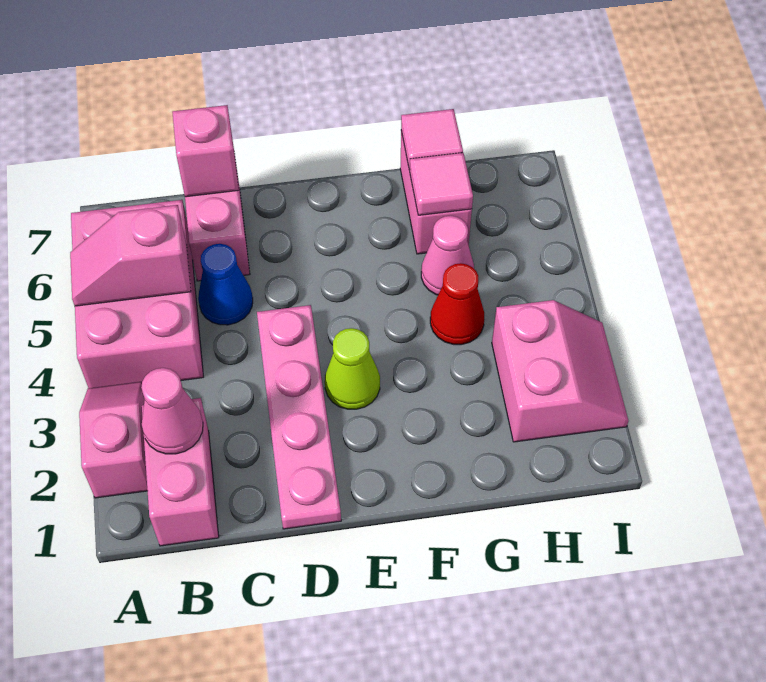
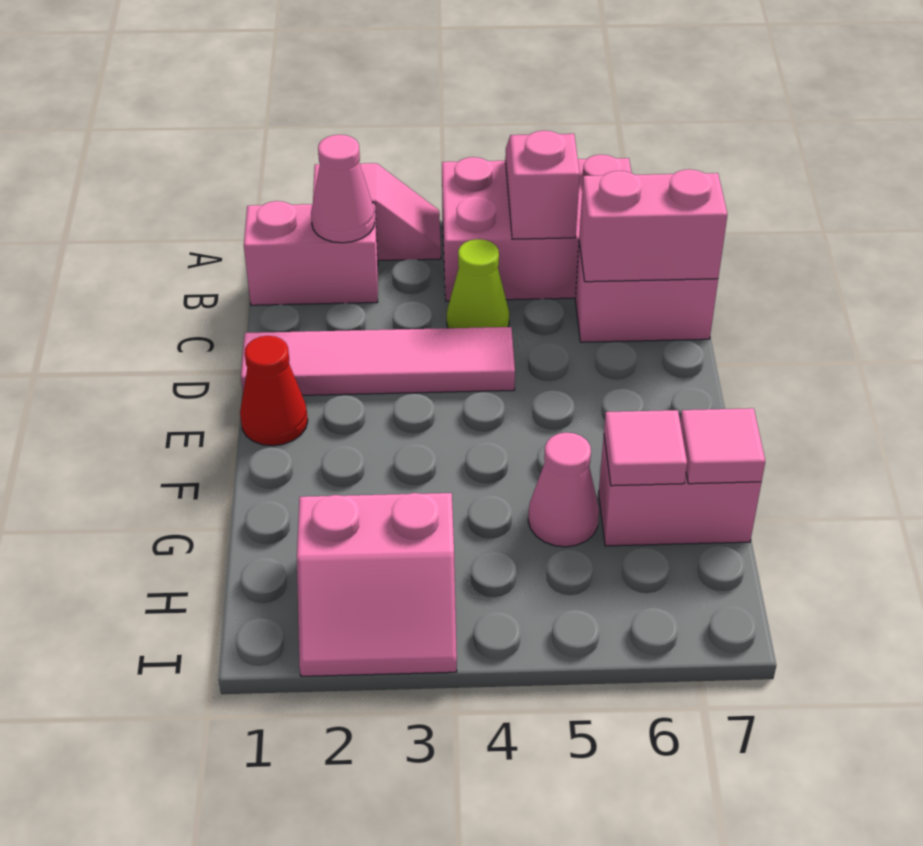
blue 1x1 cone [198,244,253,325] -> none
pink 1x1 brick [172,105,239,197] -> pink 1x2 brick [579,169,727,282]
pink 1x4 plate [257,305,341,529] -> pink 1x4 tile [241,327,515,395]
lime 1x1 cone [325,328,380,409] -> lime 1x1 cone moved to [447,239,509,328]
red 1x1 cone [430,263,485,345] -> red 1x1 cone moved to [240,336,308,446]

